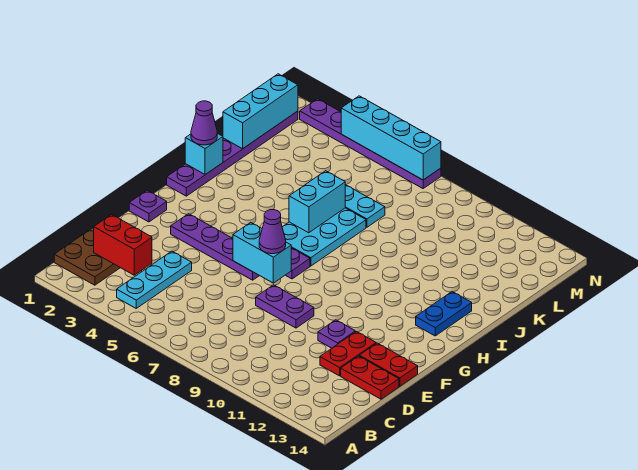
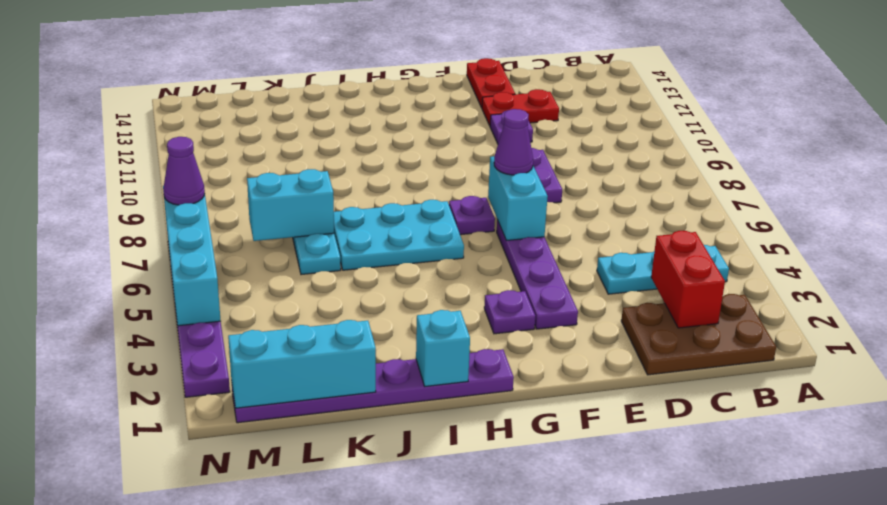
red 1x2 plate [341,356,399,399] -> none
purple 1x1 plate [129,191,167,222] -> purple 1x1 plate moved to [484,290,535,334]
blue 1x2 plate [416,292,472,336] -> none
purple 1x1 cone [191,101,217,145] -> purple 1x1 cone moved to [163,137,205,205]
cyan 1x2 brick [289,171,345,233] -> cyan 1x2 brick moved to [247,169,334,241]

